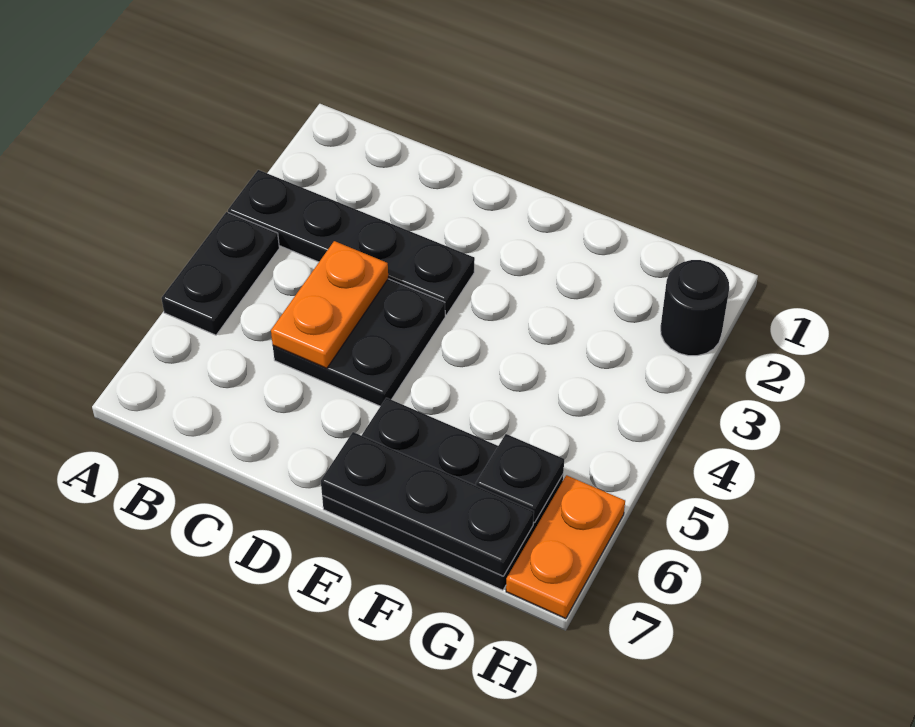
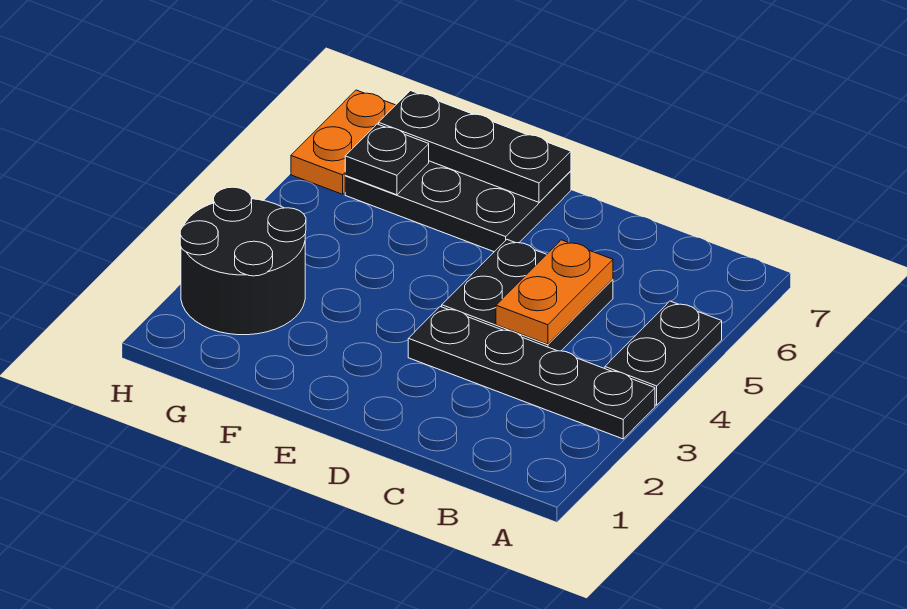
black 1x1 round brick [661,260,729,356] -> black 2x2 round brick [180,187,306,335]

